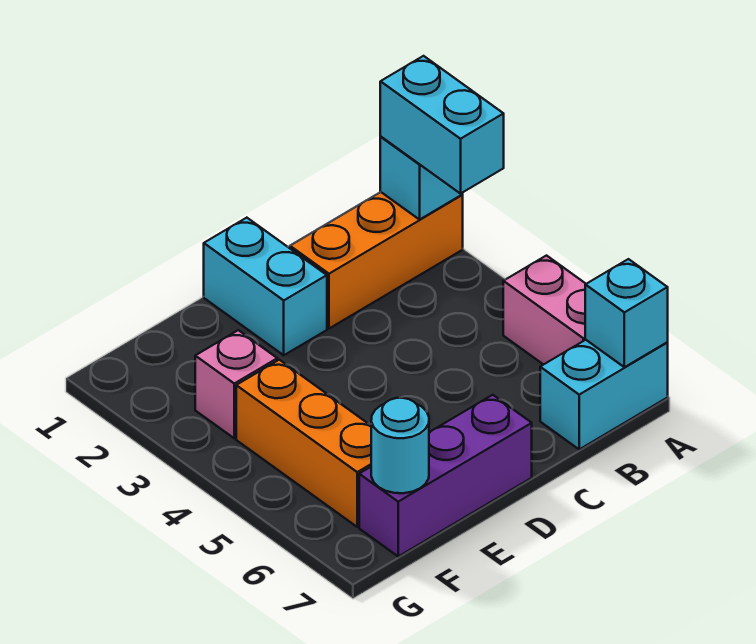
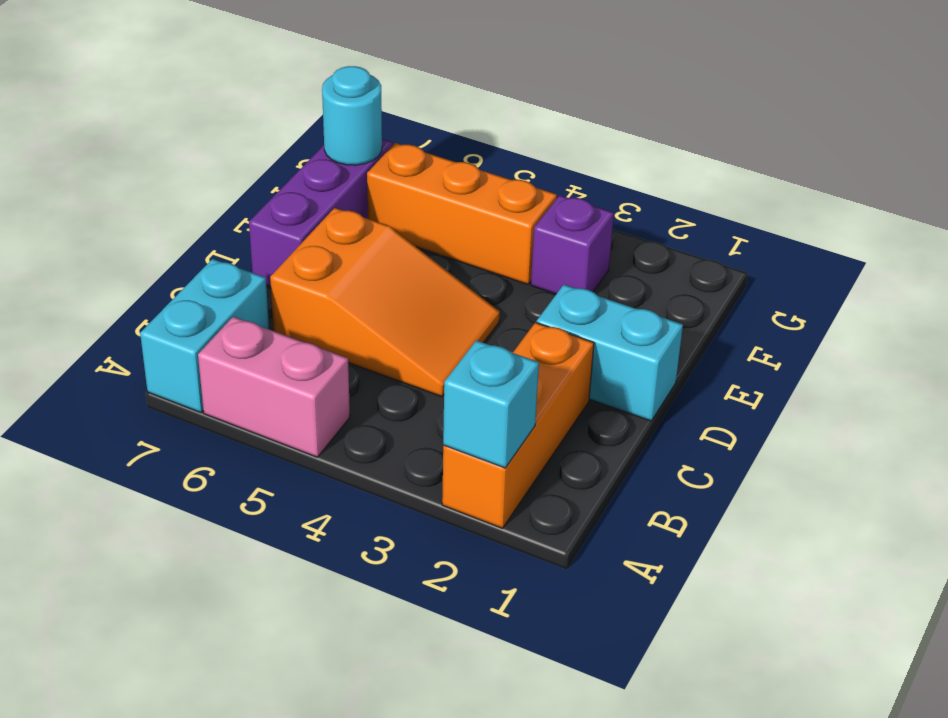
cyan 1x2 brick [380,56,504,194] -> none
cyan 1x1 brick [585,259,668,367] -> none
none -> orange 2x3 slope [270,208,500,397]
pink 1x1 brick [195,330,277,438] -> purple 1x1 brick [531,195,614,294]

